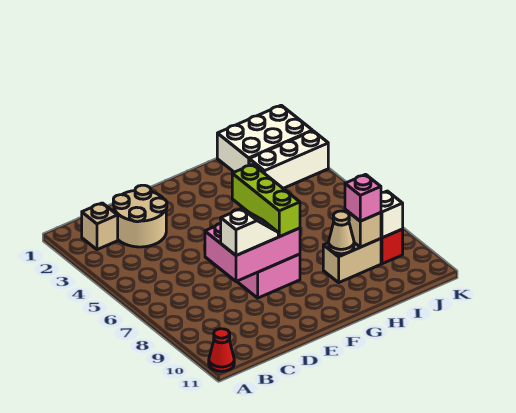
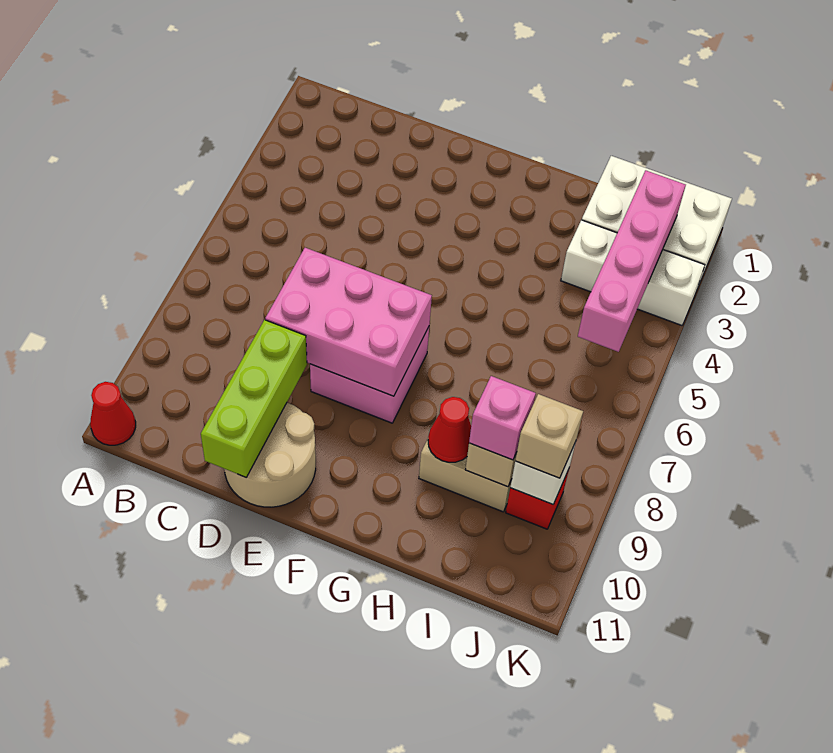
tan 1x1 brick [81,203,118,250] -> tan 1x1 brick moved to [515,394,583,478]
tan 2x2 round brick [113,185,167,247] -> tan 2x2 round brick moved to [224,403,316,507]
white 1x2 slope [221,209,278,256] -> none
lime 1x3 brick [232,164,300,237] -> lime 1x3 brick moved to [201,320,307,477]
tan 1x1 cone [329,211,354,254] -> red 1x1 cone [428,397,471,462]
none -> pink 1x4 brick [578,170,686,352]

